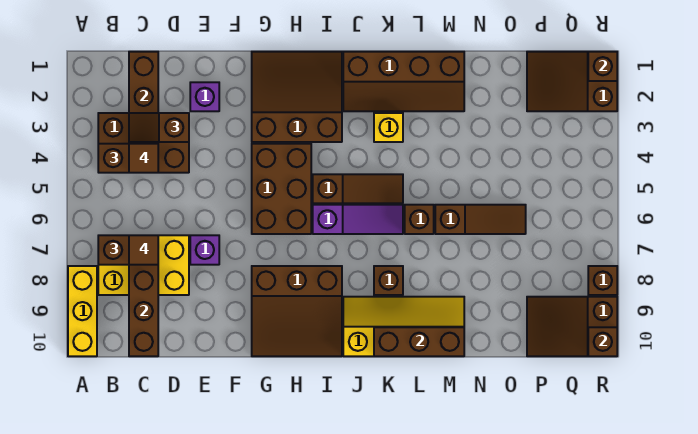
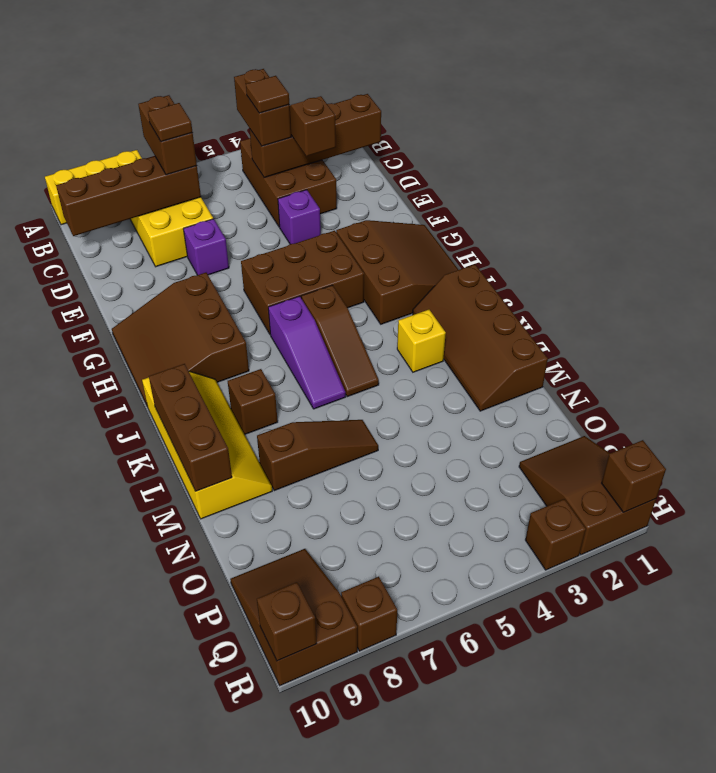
purple 1x1 brick [190,82,219,111] -> purple 1x1 brick moved to [278,190,321,244]
brown 1x1 brick [405,205,434,234] -> brown 1x1 brick moved to [526,499,586,570]
brown 1x3 slope [435,205,526,234] -> brown 1x3 slope turned to [257,420,378,491]

